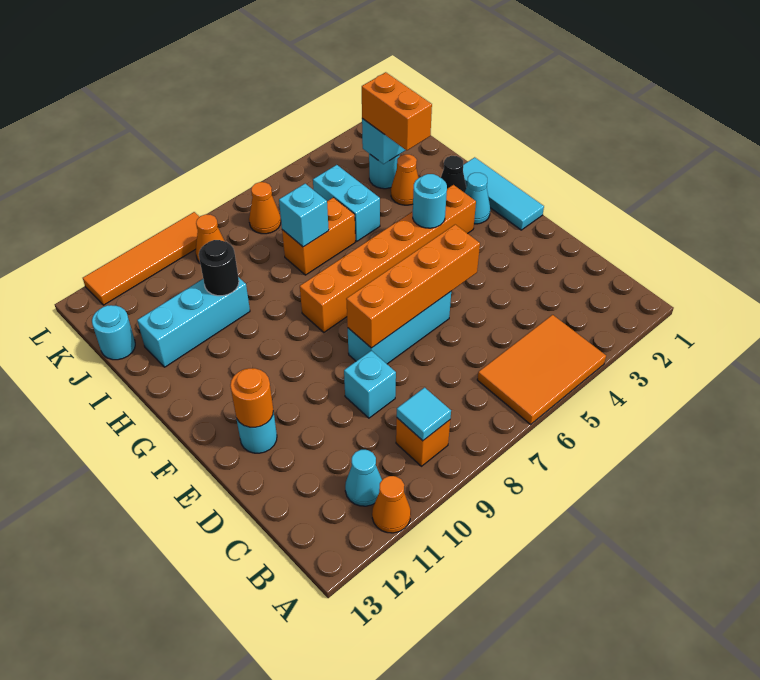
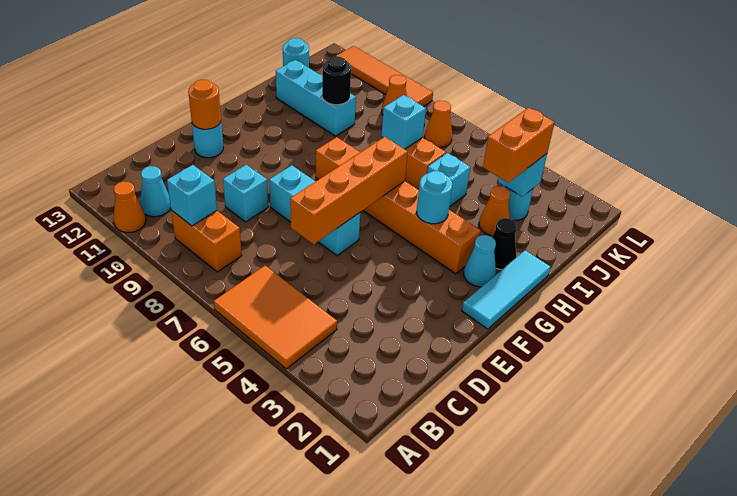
orange 1x1 brick [396,418,450,466] -> orange 1x2 brick [171,210,242,272]
cyan 1x1 tile [397,388,451,441] -> cyan 1x1 brick [167,165,217,226]
orange 1x4 brick [346,225,480,348] -> orange 1x4 brick turned to [290,137,408,244]
cyan 1x2 brick [313,165,380,241] -> cyan 1x1 brick [427,153,470,207]

